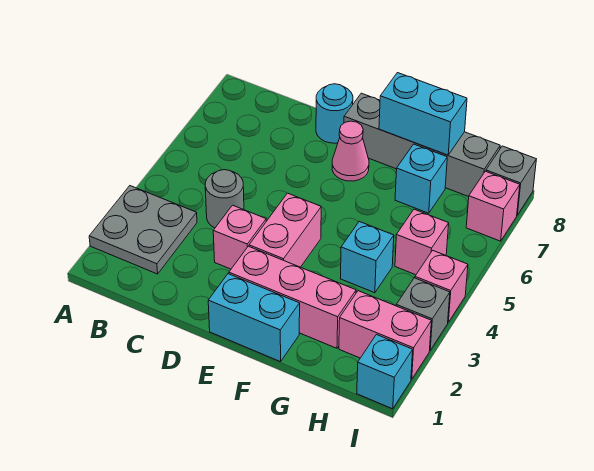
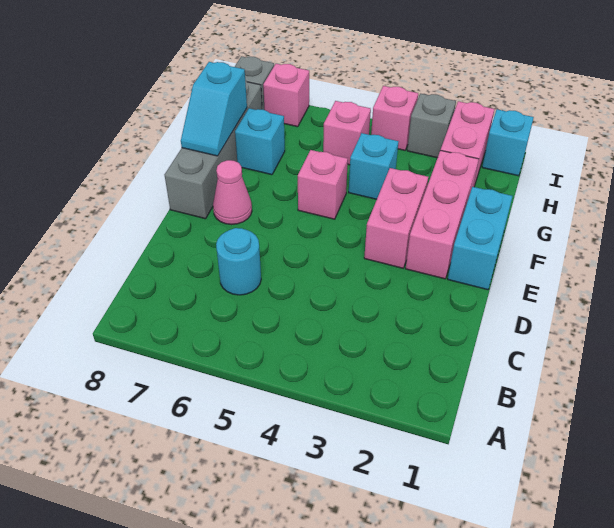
grey 2x2 plate [89,186,197,274] -> none
grey 1x1 round brick [205,170,244,228] -> none
pink 1x1 brick [213,205,266,269] -> pink 1x1 brick moved to [298,150,348,219]
cyan 1x1 round brick [316,84,353,143] -> cyan 1x1 round brick moved to [216,228,261,295]
pink 1x2 brick [249,193,321,267] -> pink 1x2 brick turned to [364,168,428,268]
cyan 1x2 brick [379,73,467,155] -> cyan 1x2 slope [181,62,247,156]

